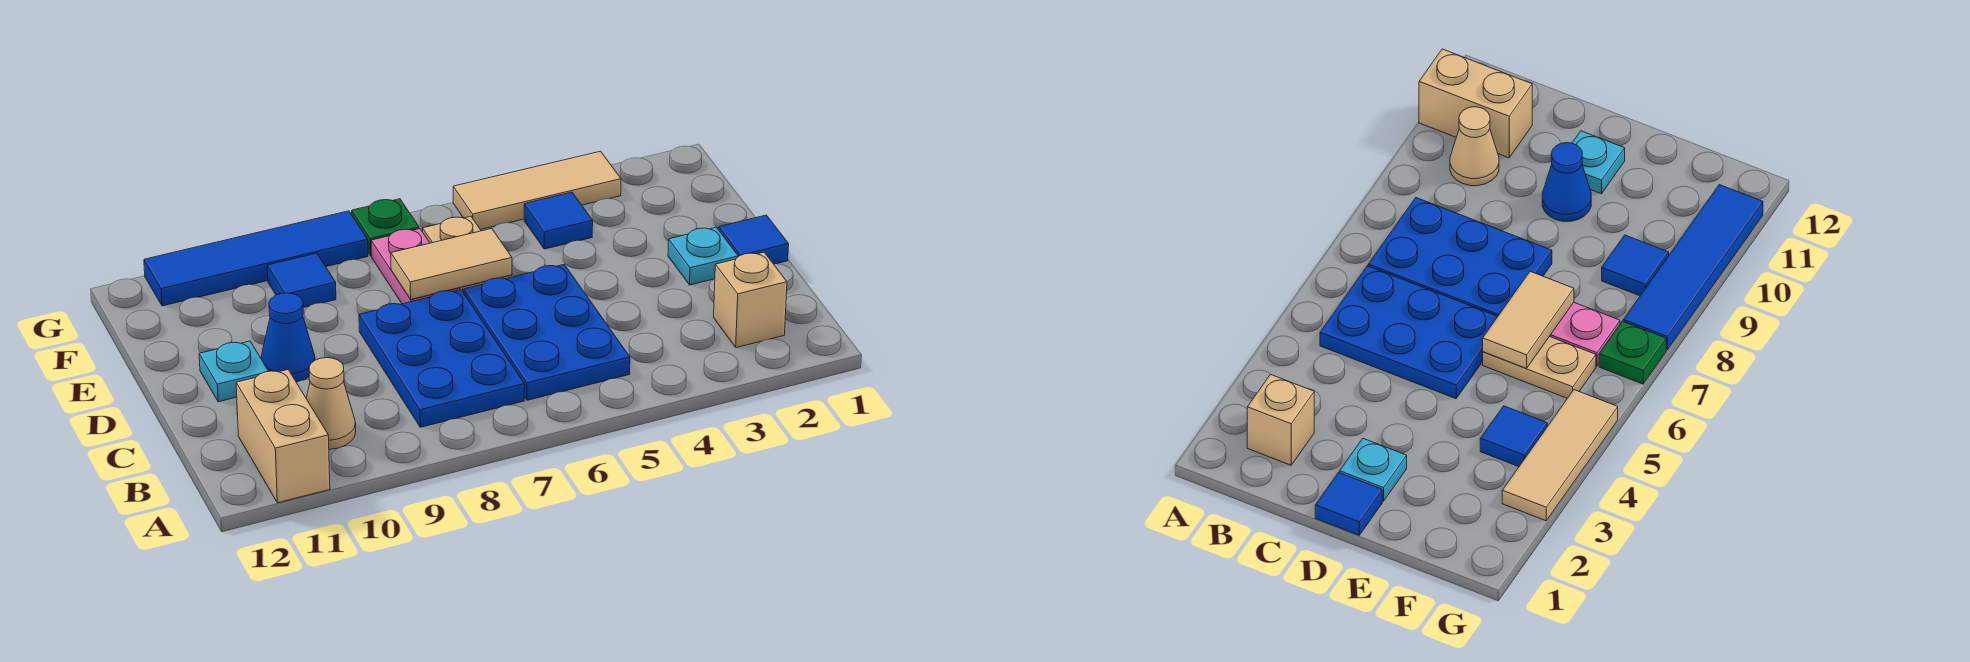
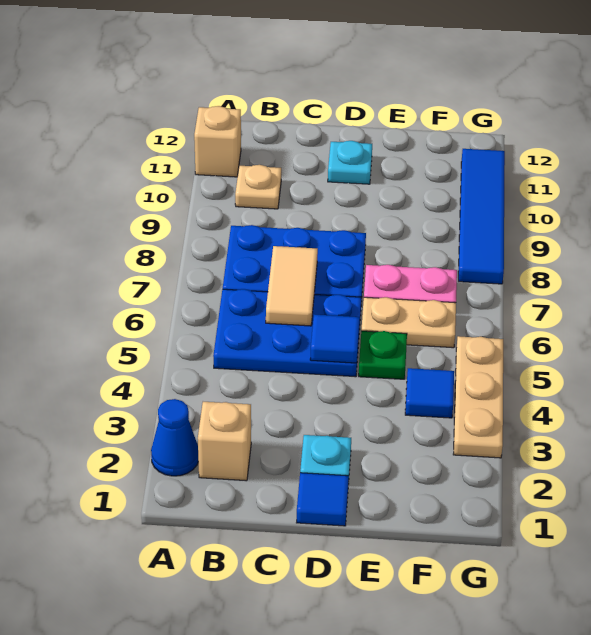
tan 1x2 brick [236,370,330,503] -> tan 1x1 brick [194,106,241,177]
tan 1x1 cone [306,358,356,449] -> tan 1x1 plate [235,165,281,209]
blue 1x1 cone [261,293,315,382] -> blue 1x1 cone moved to [151,399,198,476]
tan 1x2 tile [391,229,512,299] -> tan 1x2 tile moved to [266,246,318,326]
blue 1x1 tile [267,253,336,308] -> blue 1x1 tile moved to [310,315,360,363]
tan 1x3 tile [453,151,621,230] -> tan 1x3 plate [453,336,503,458]
green 1x1 plate [352,199,419,256] -> green 1x1 plate moved to [359,331,407,379]

